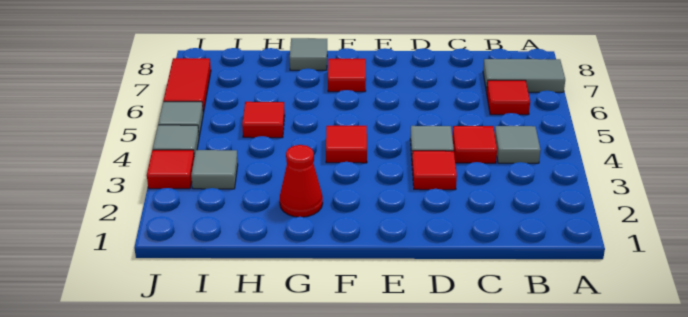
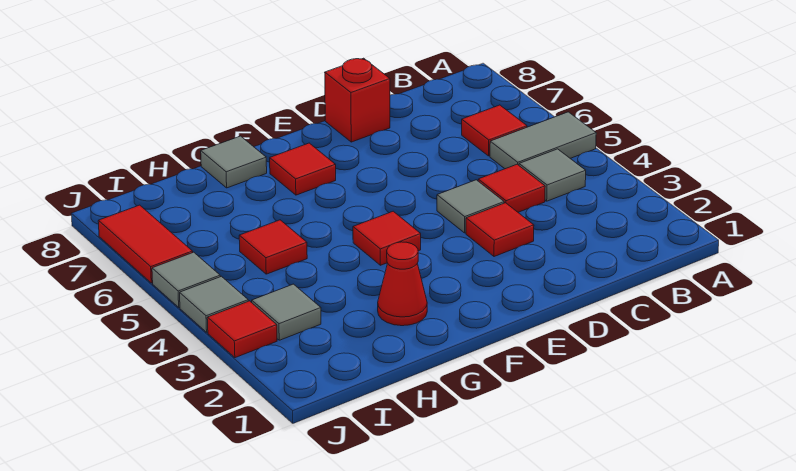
grey 1x2 tile [483,59,565,92] -> grey 1x2 tile moved to [490,112,596,169]
none -> red 1x1 brick [325,58,390,142]

